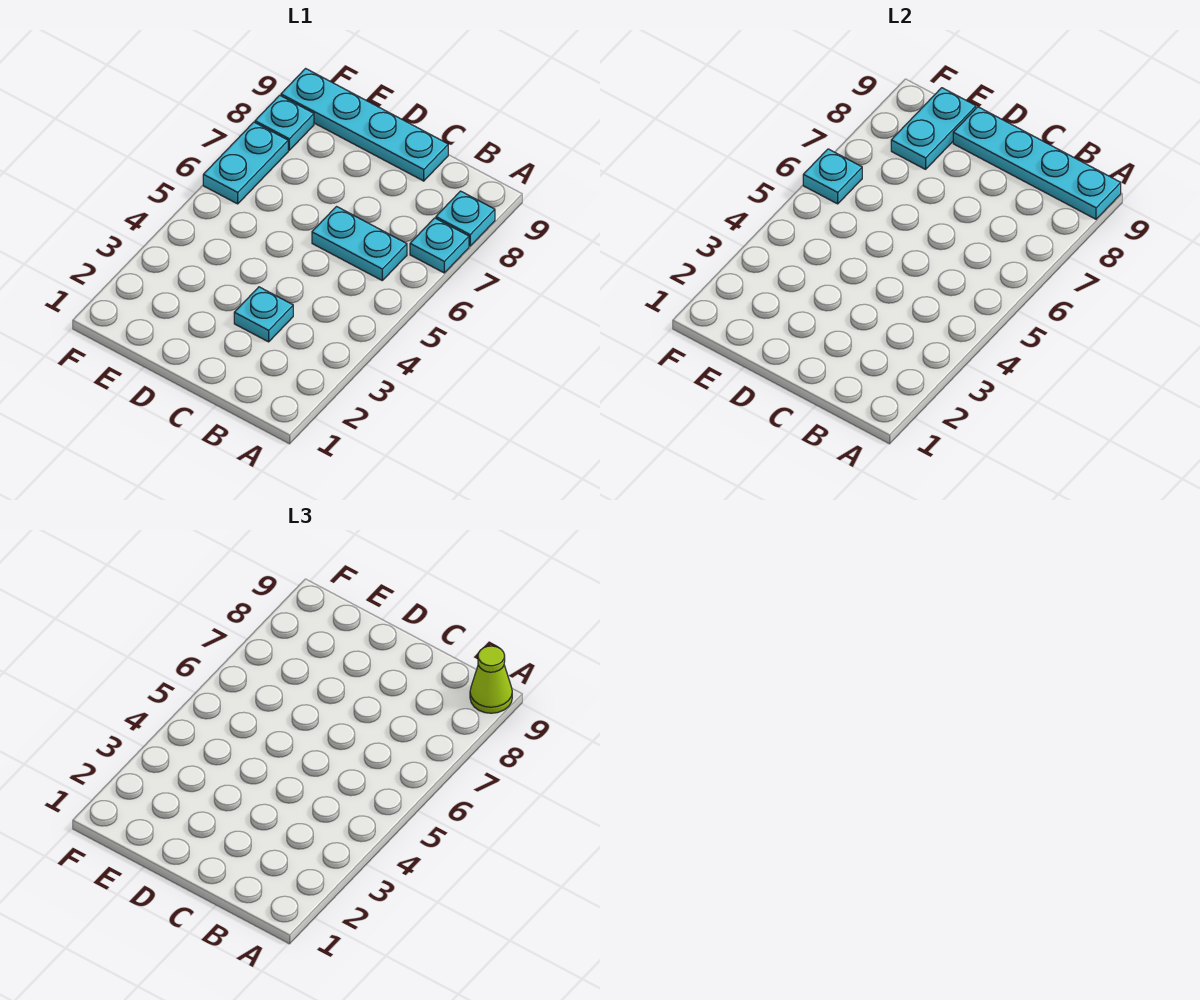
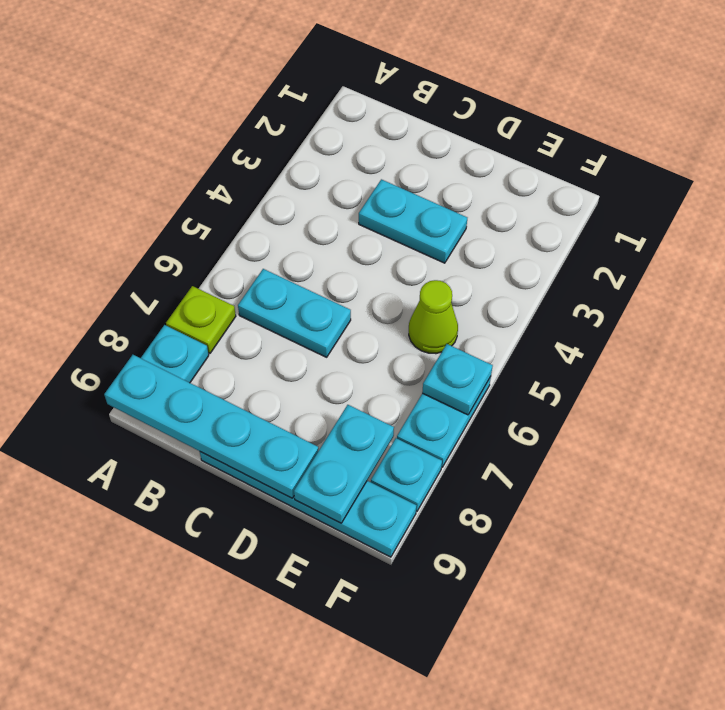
cyan 1x1 plate [410,218,469,273] -> lime 1x1 plate [166,286,236,353]
lime 1x1 cone [470,646,512,713] -> lime 1x1 cone moved to [409,280,458,354]
cyan 1x1 plate [234,287,293,342] -> cyan 1x2 plate [359,179,467,263]

